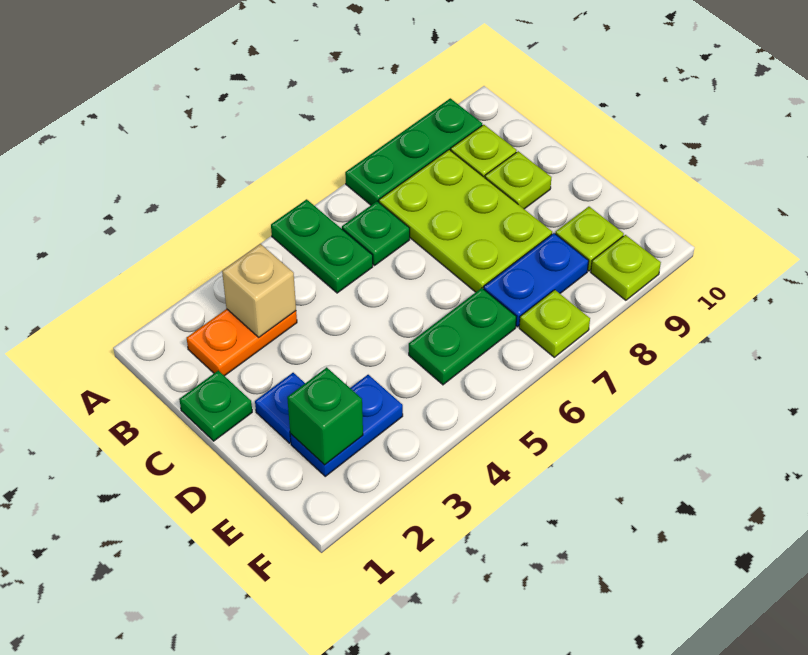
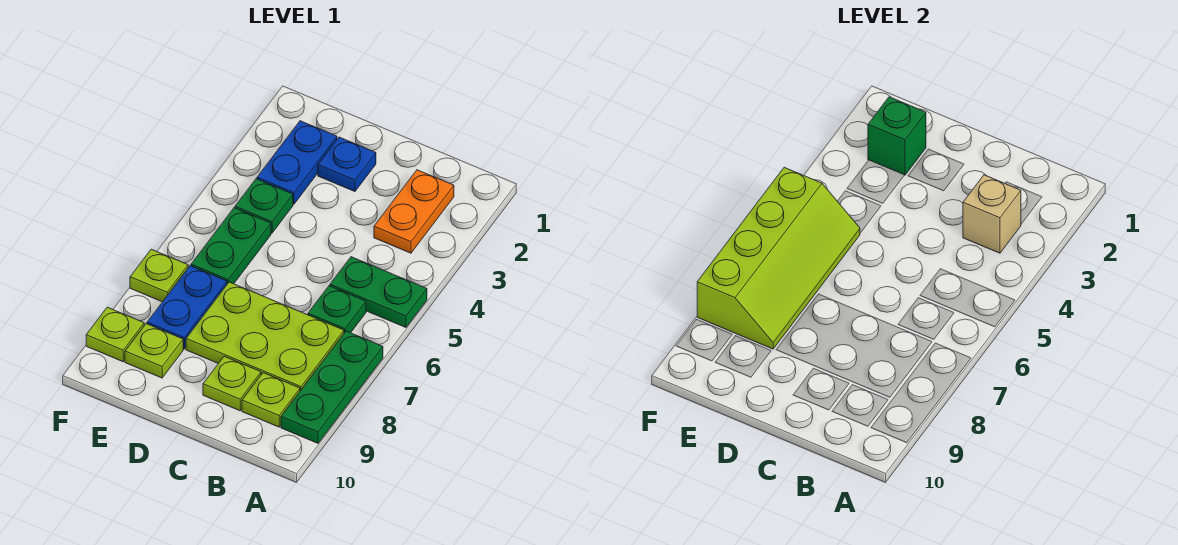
green 1x1 plate [179,371,252,441] -> green 1x1 plate moved to [235,179,293,233]
none -> lime 2x4 slope [697,167,860,349]

